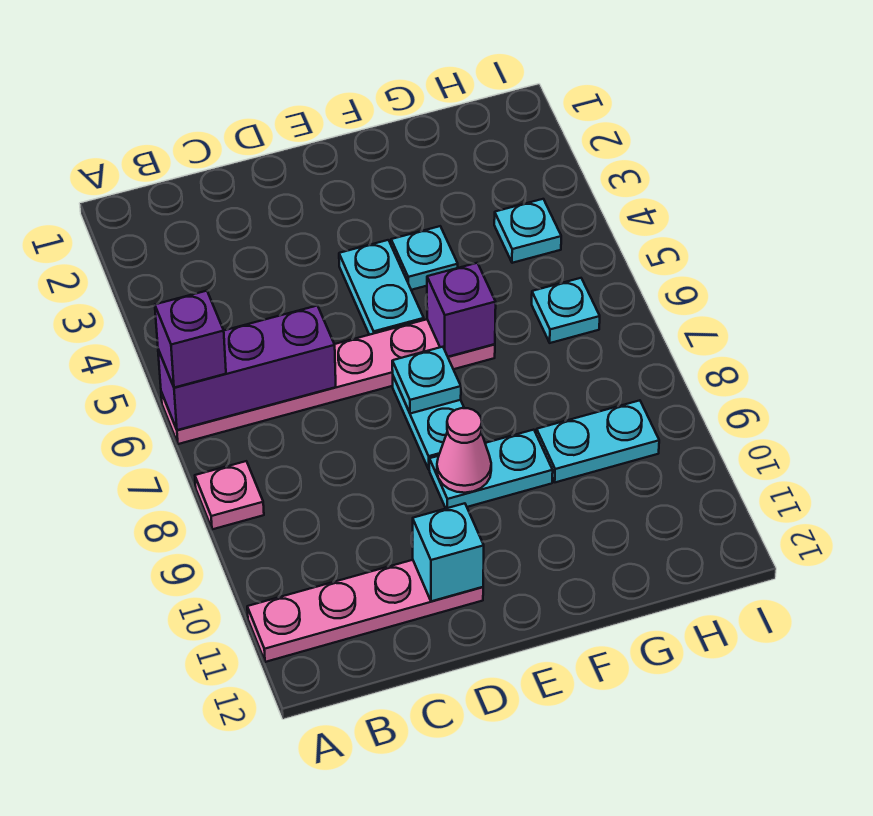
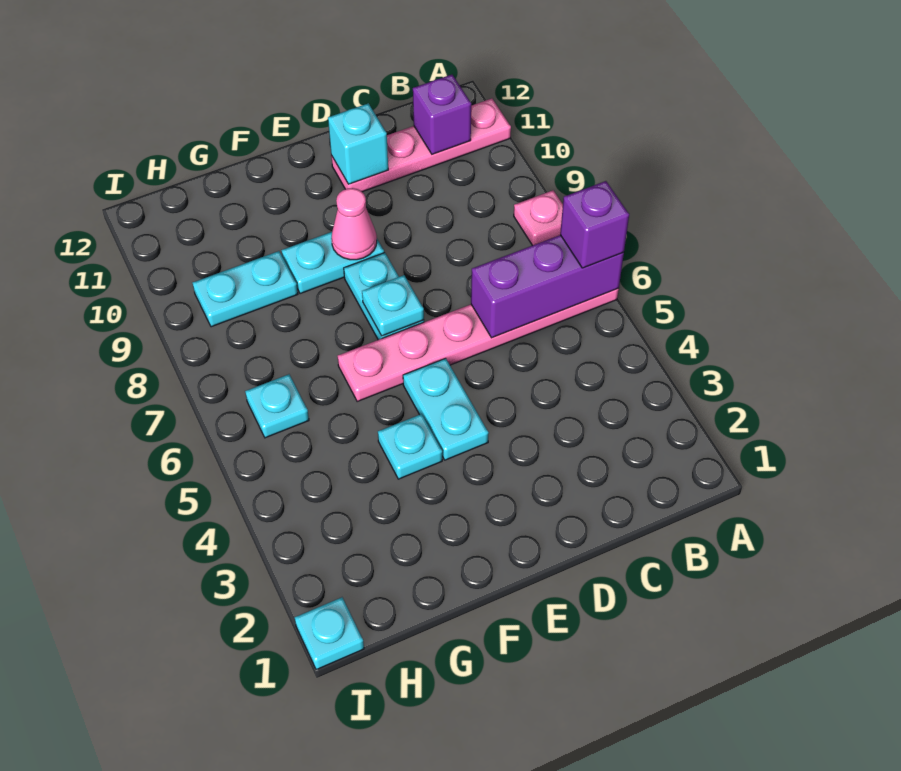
purple 1x1 brick [427,263,496,357] -> purple 1x1 brick moved to [413,75,471,154]
cyan 1x1 plate [494,199,561,263] -> cyan 1x1 plate moved to [295,597,364,670]

